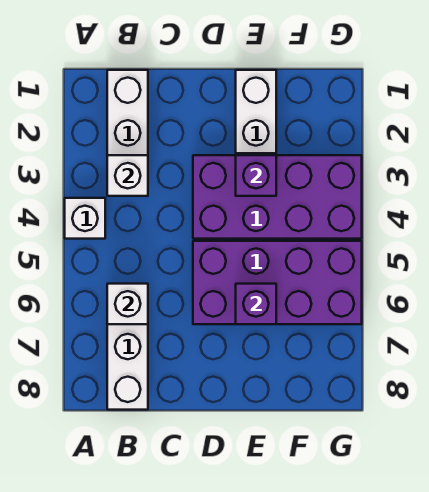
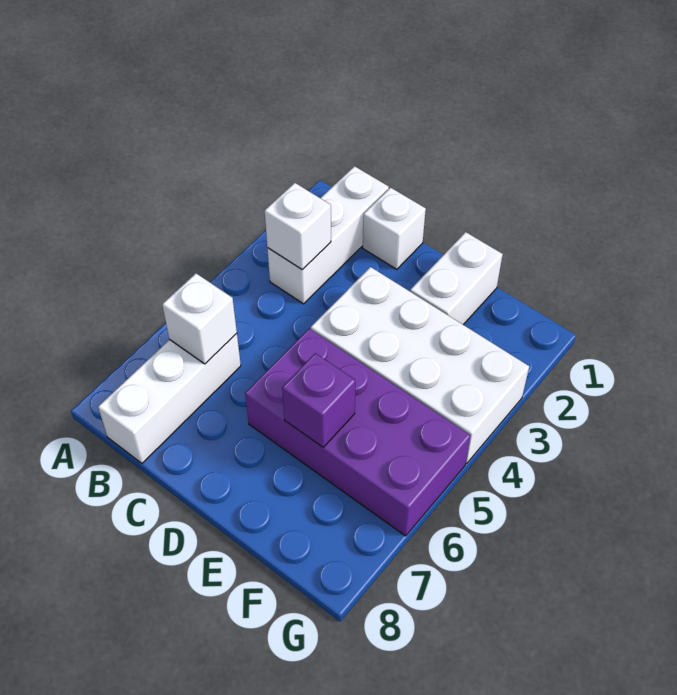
white 1x1 brick [65,198,105,239] -> white 1x1 brick moved to [363,188,426,269]
purple 2x4 brick [193,155,362,239] -> white 2x4 brick [311,267,529,464]
purple 1x1 brick [236,155,276,196] -> none

